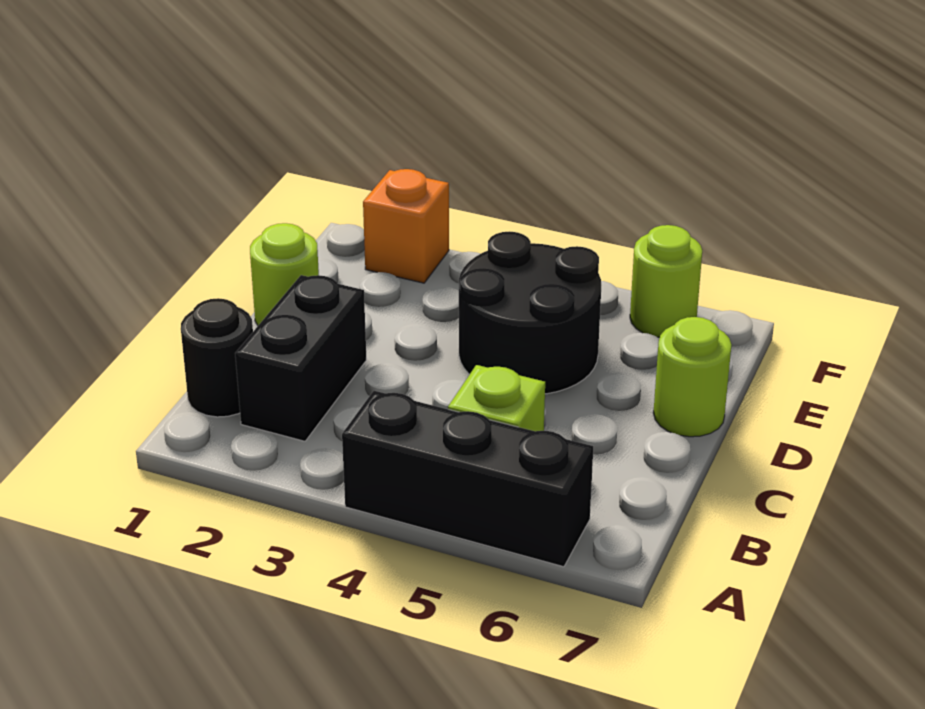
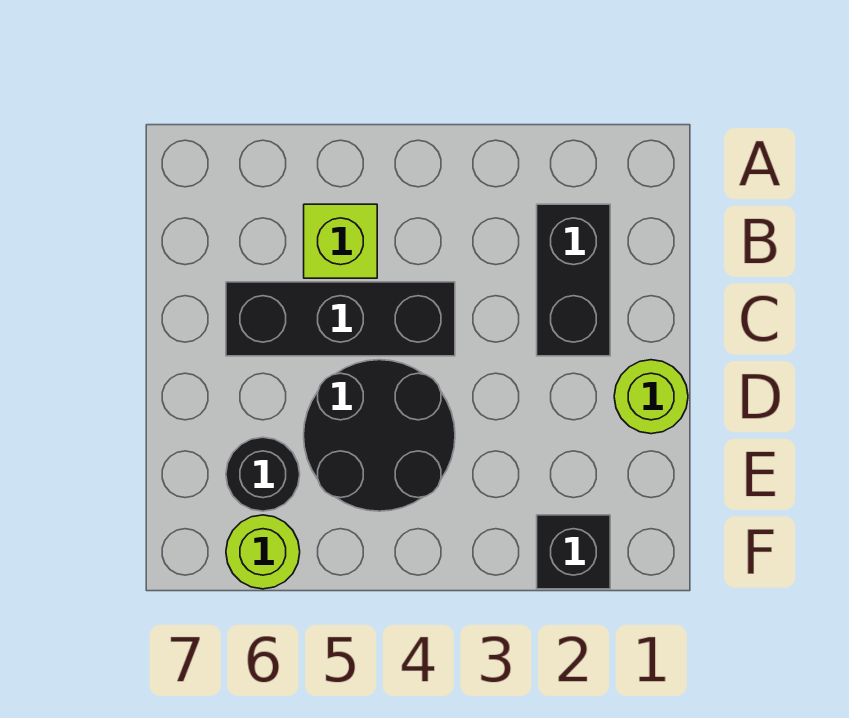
black 1x3 brick [342,391,593,567] -> black 1x3 brick moved to [226,282,455,356]
black 1x1 round brick [181,298,253,417] -> black 1x1 round brick moved to [226,437,300,511]
lime 1x1 round brick [653,317,731,437] -> none
orange 1x1 brick [363,169,449,283] -> black 1x1 brick [537,515,610,589]

